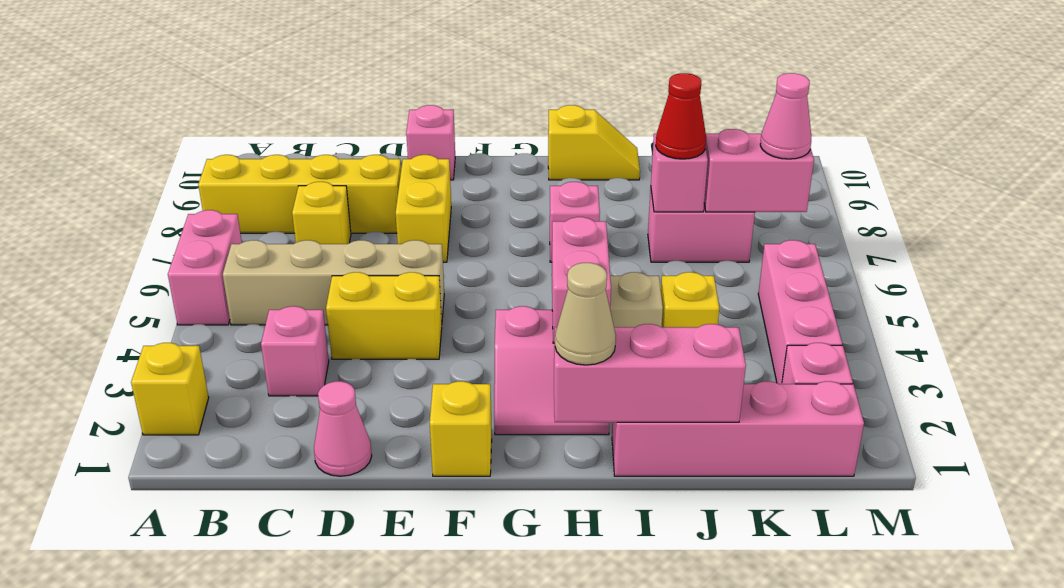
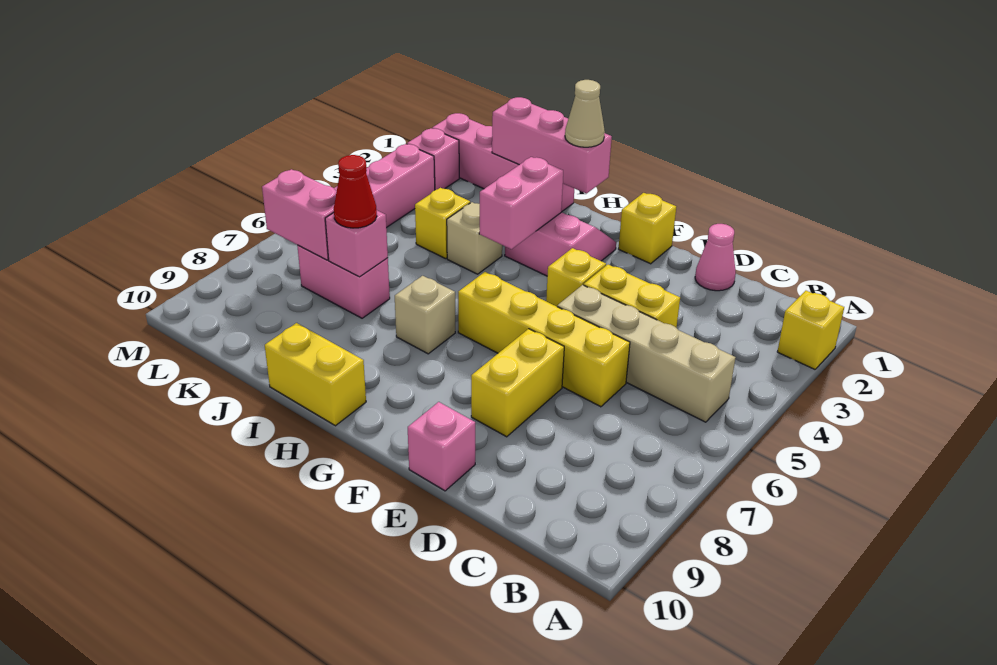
pink 1x2 brick [168,210,242,325] -> none
yellow 1x4 brick [198,155,401,233] -> yellow 1x4 brick moved to [458,272,630,407]
pink 1x1 brick [261,306,329,396] -> none
yellow 1x1 brick [292,182,351,244] -> yellow 1x1 brick moved to [546,248,606,306]
pink 1x1 brick [550,182,600,262] -> tan 1x1 brick [395,276,455,354]
yellow 1x2 slope [548,105,640,180] -> yellow 1x2 brick [265,323,366,426]
pink 1x1 cone [760,73,811,159] -> none

